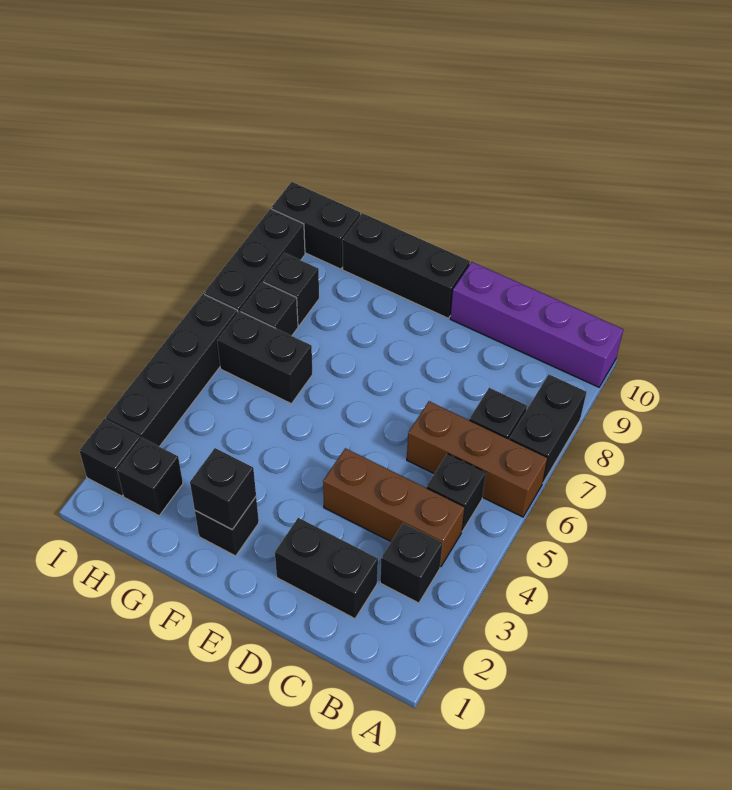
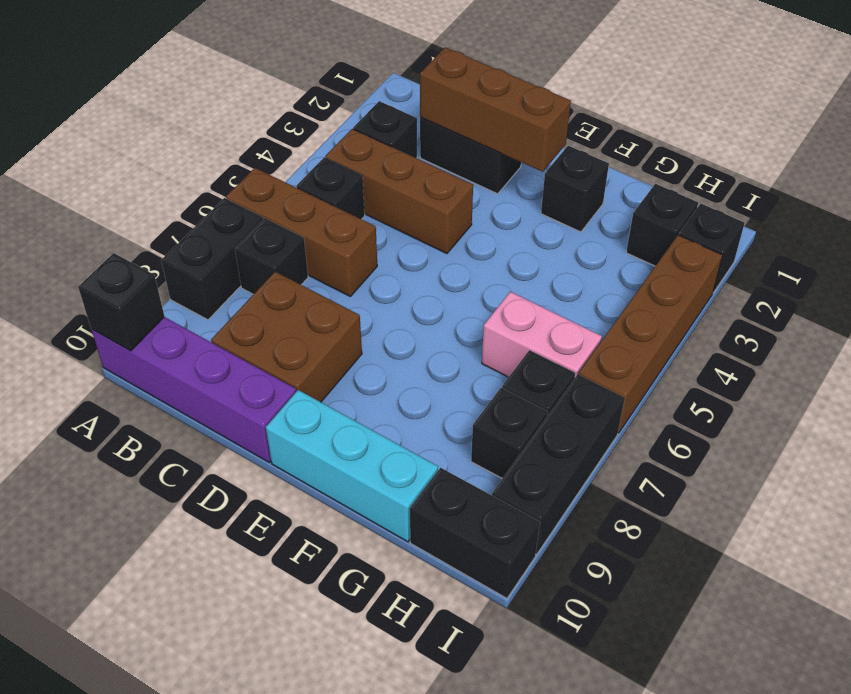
none -> brown 1x3 brick [420,47,571,172]
none -> brown 2x2 brick [211,272,362,402]
black 1x3 brick [342,213,470,318] -> cyan 1x3 brick [266,390,438,542]
black 1x1 brick [190,448,256,529] -> black 1x1 brick moved to [78,253,164,351]
black 1x2 brick [217,311,313,404] -> pink 1x2 brick [482,292,602,377]
black 1x4 brick [106,294,238,447] -> brown 1x4 brick [579,235,722,433]

